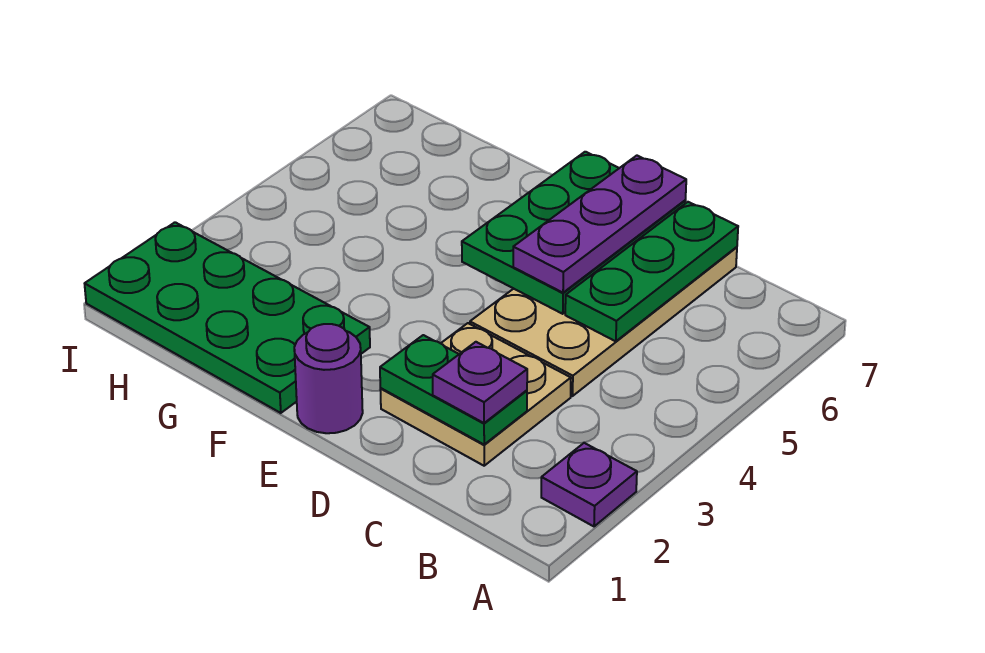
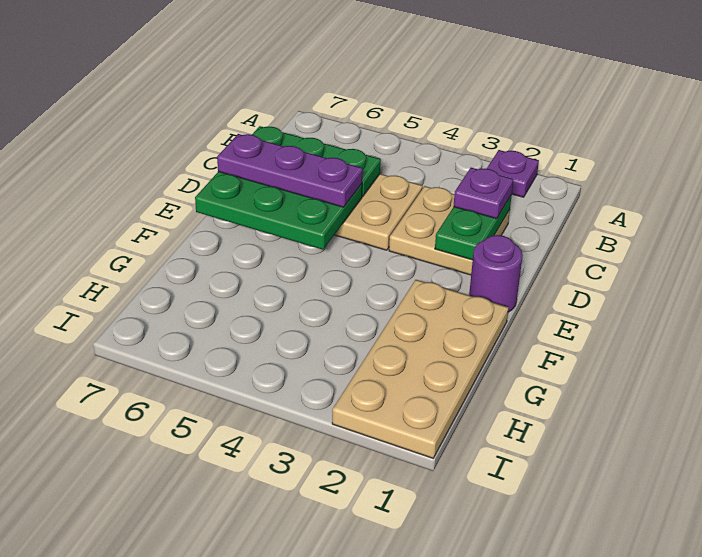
green 2x4 plate [85,222,370,413] -> tan 2x4 plate [332,280,509,458]

